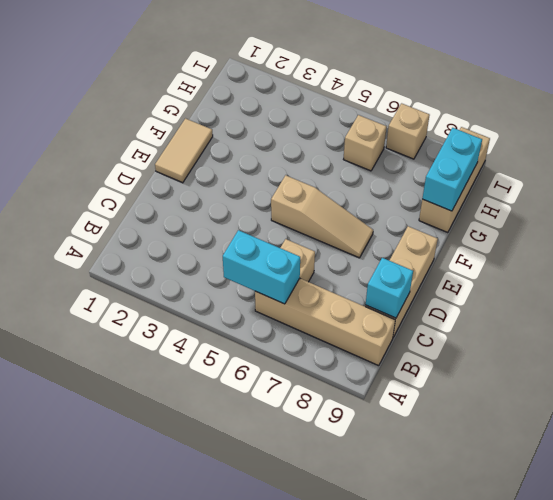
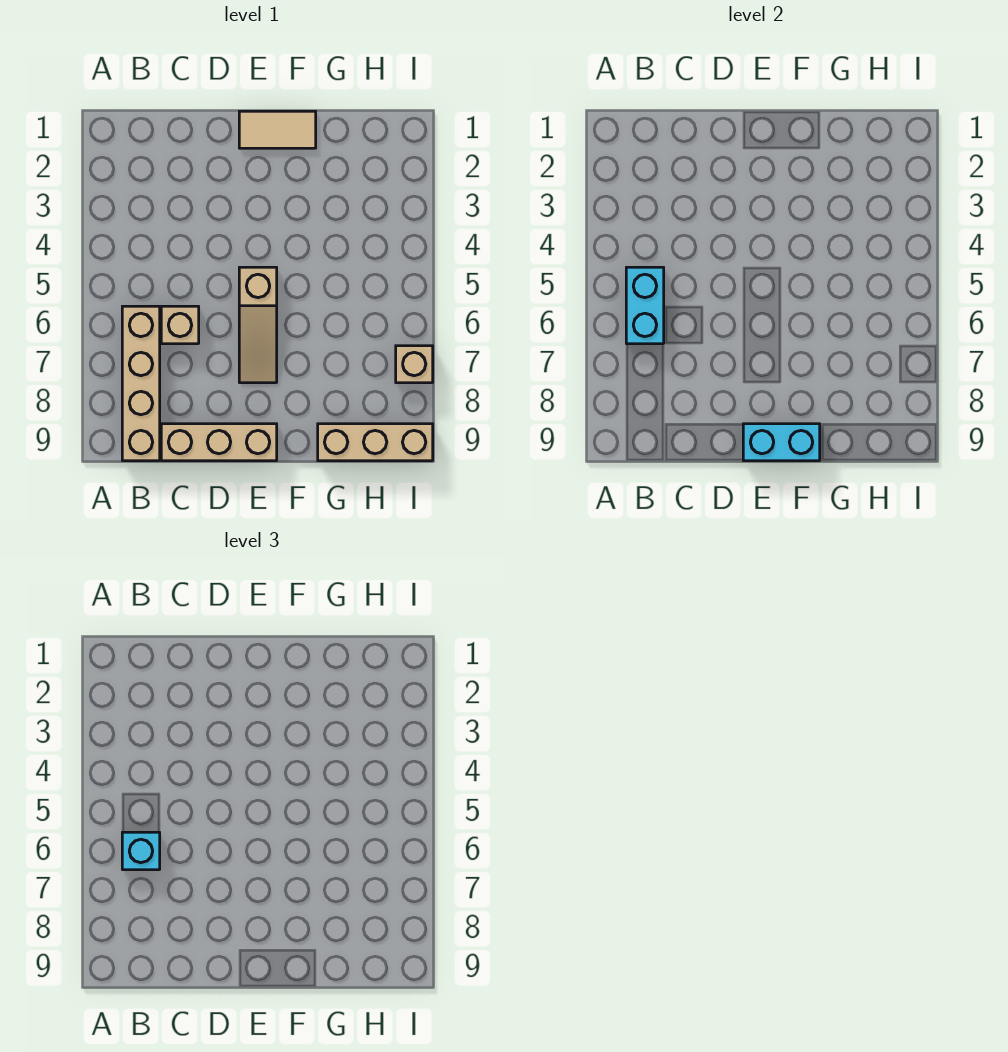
cyan 1x1 brick [366,258,413,318] -> cyan 1x1 brick moved to [122,832,160,870]
cyan 1x2 brick [422,128,482,211] -> cyan 1x2 brick moved to [743,424,820,461]
tan 1x1 brick [343,115,386,171] -> none

